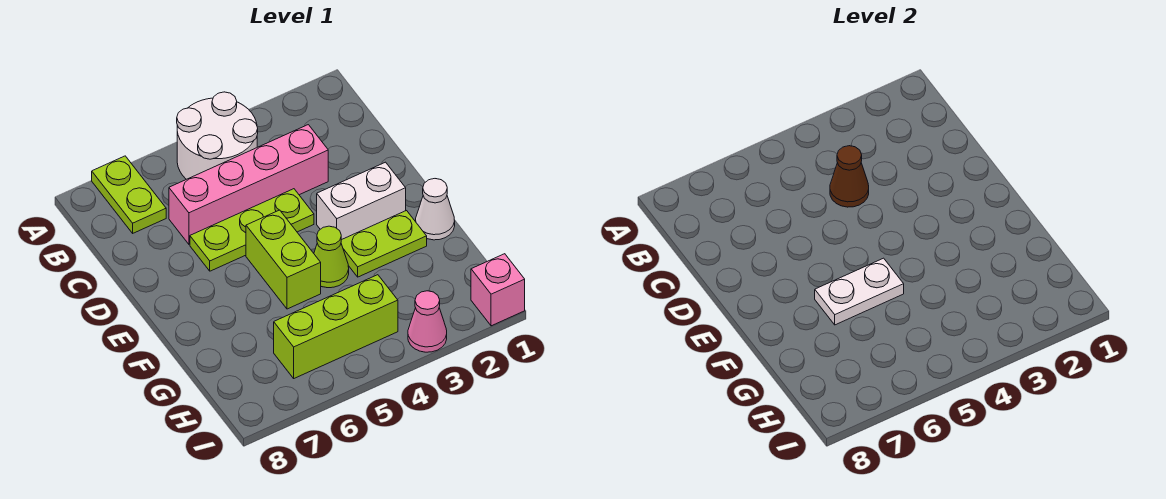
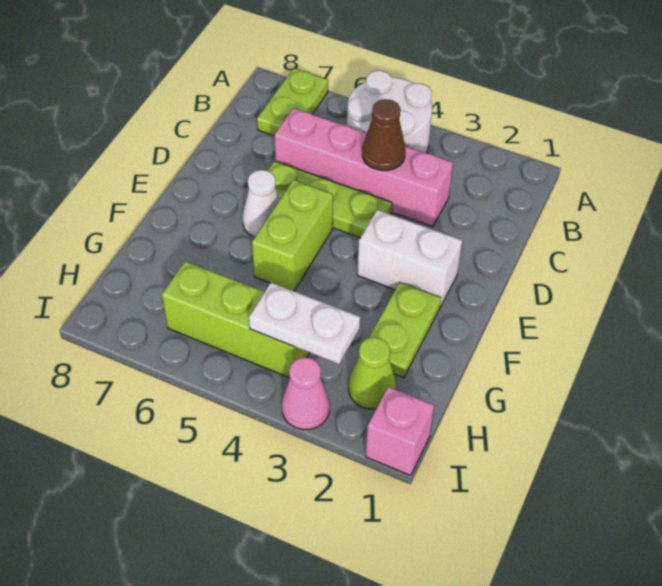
white 1x1 cone [416,179,455,240] -> white 1x1 cone moved to [243,170,280,237]
lime 1x2 plate [341,211,427,277] -> lime 1x2 plate turned to [369,282,441,378]
lime 1x1 cone [314,226,349,288] -> lime 1x1 cone moved to [349,337,396,409]
white 1x2 plate [815,258,904,325] -> white 1x2 plate moved to [249,283,360,364]

